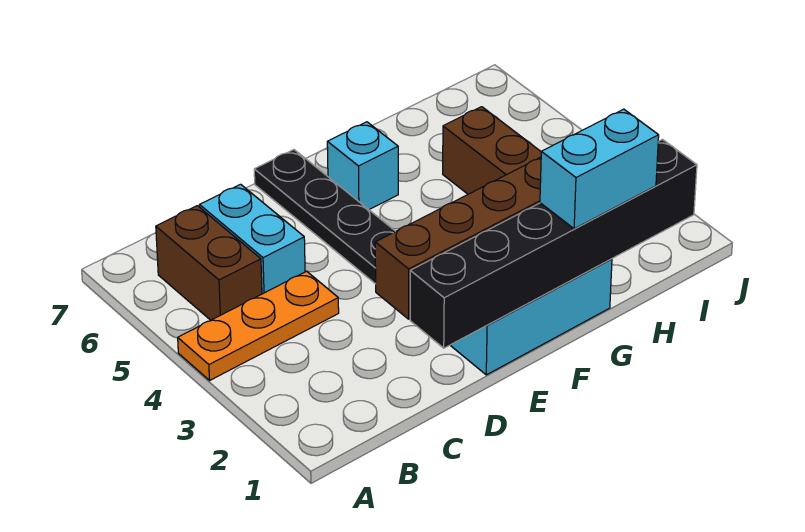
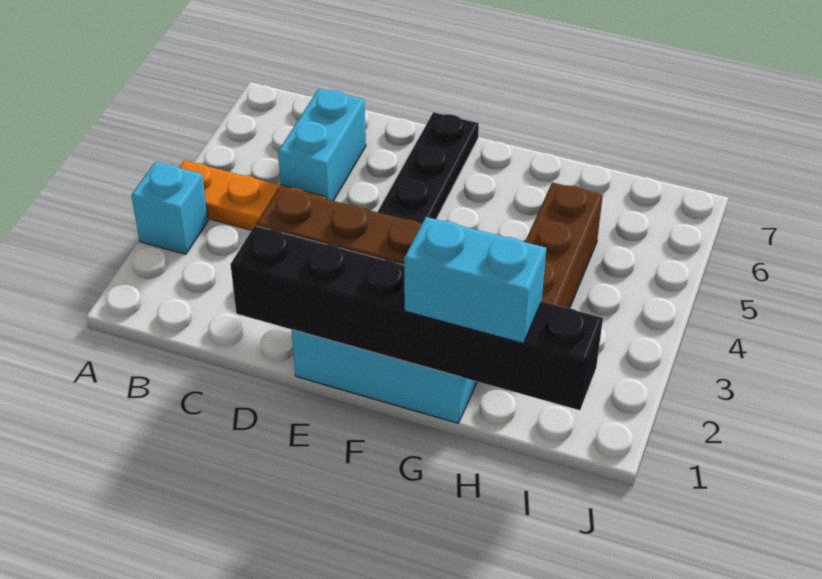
brown 1x2 brick [156,206,262,320] -> none
cyan 1x1 brick [327,122,398,209] -> cyan 1x1 brick moved to [131,162,208,254]

